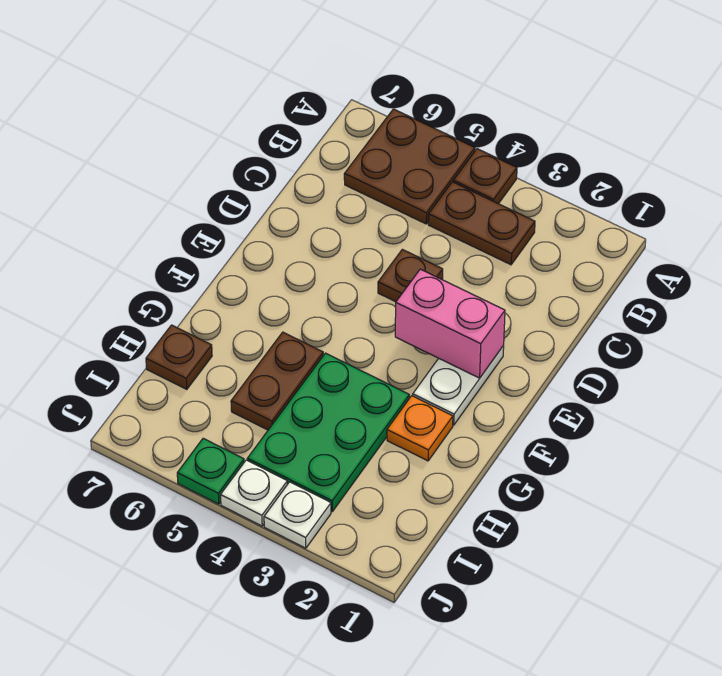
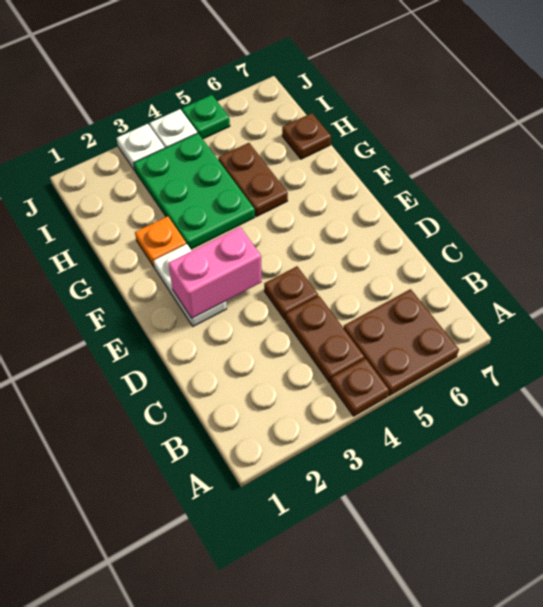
brown 1x2 plate [428,182,535,265] -> brown 1x2 plate turned to [286,296,365,383]

